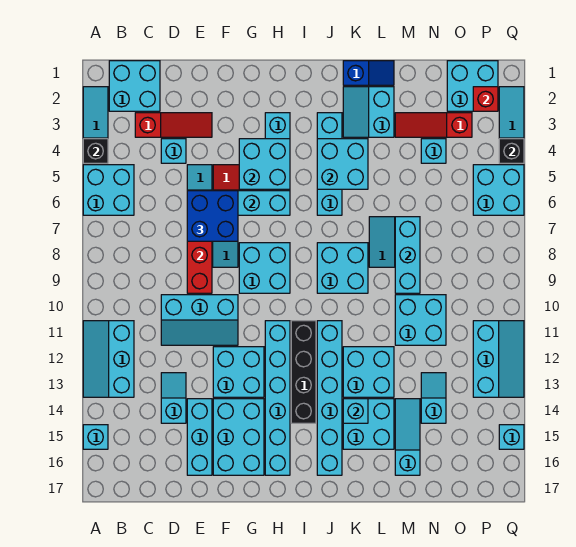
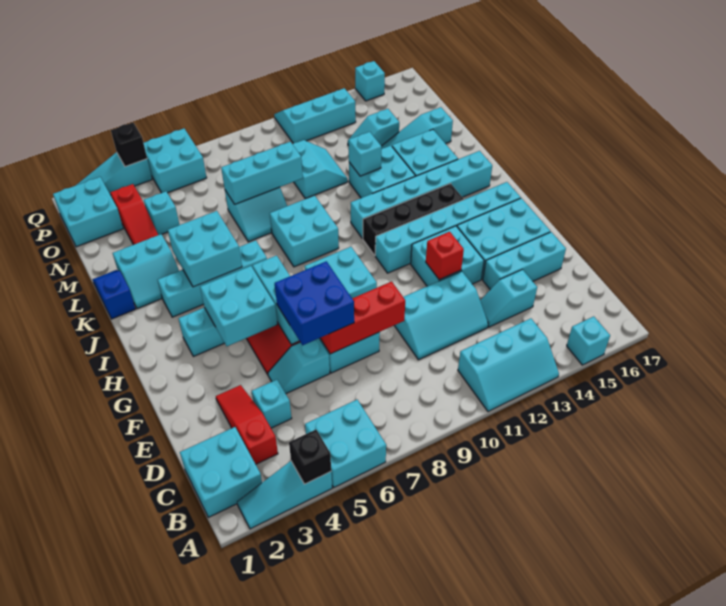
cyan 2x3 slope [161,295,238,345] -> cyan 2x3 slope turned to [394,271,488,360]
cyan 1x1 brick [343,399,368,423] -> cyan 1x1 brick moved to [349,132,382,176]
cyan 2x2 brick [395,295,446,345] -> cyan 2x2 slope [293,140,348,199]
red 1x1 brick [473,87,498,111] -> red 1x1 brick moved to [426,232,464,280]

